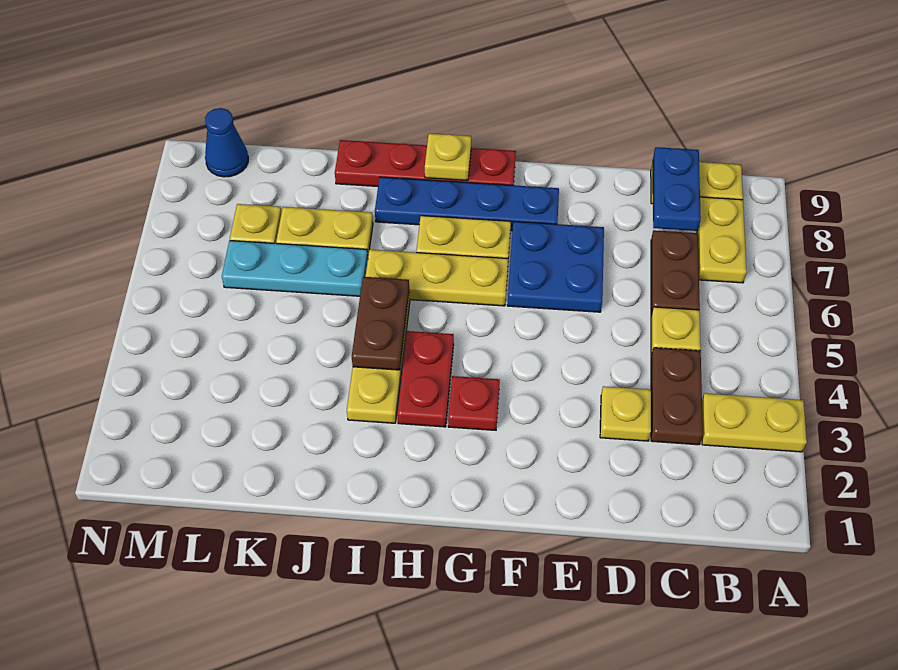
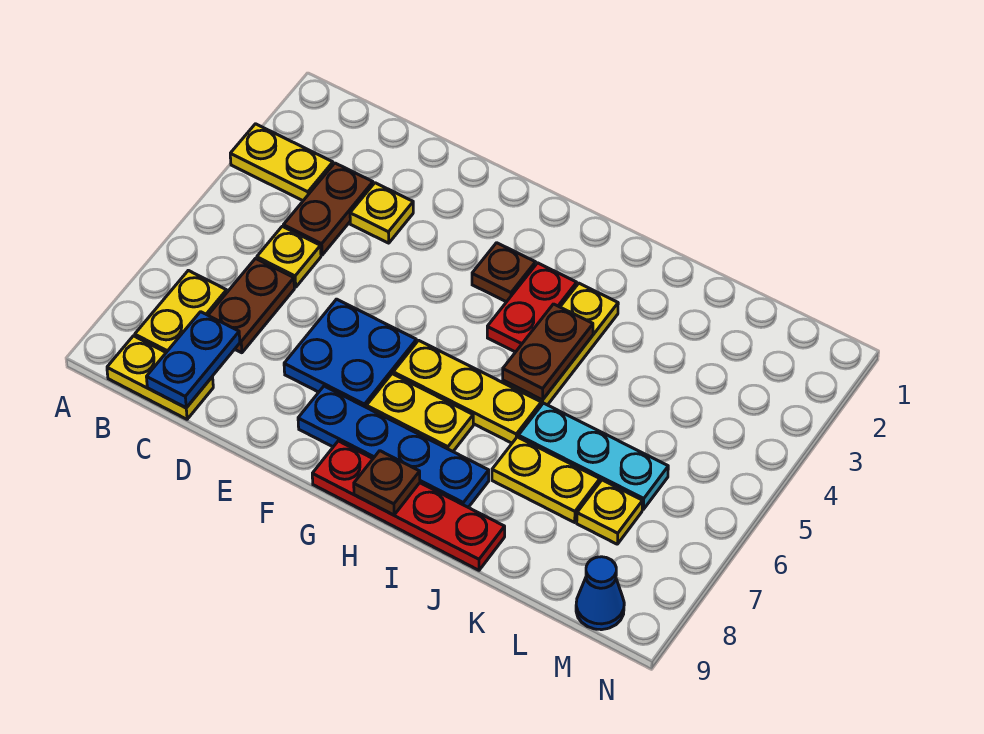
red 1x1 plate [448,376,500,430] -> brown 1x1 plate [472,243,535,302]
yellow 1x1 plate [425,133,471,180] -> brown 1x1 plate [354,451,420,515]

